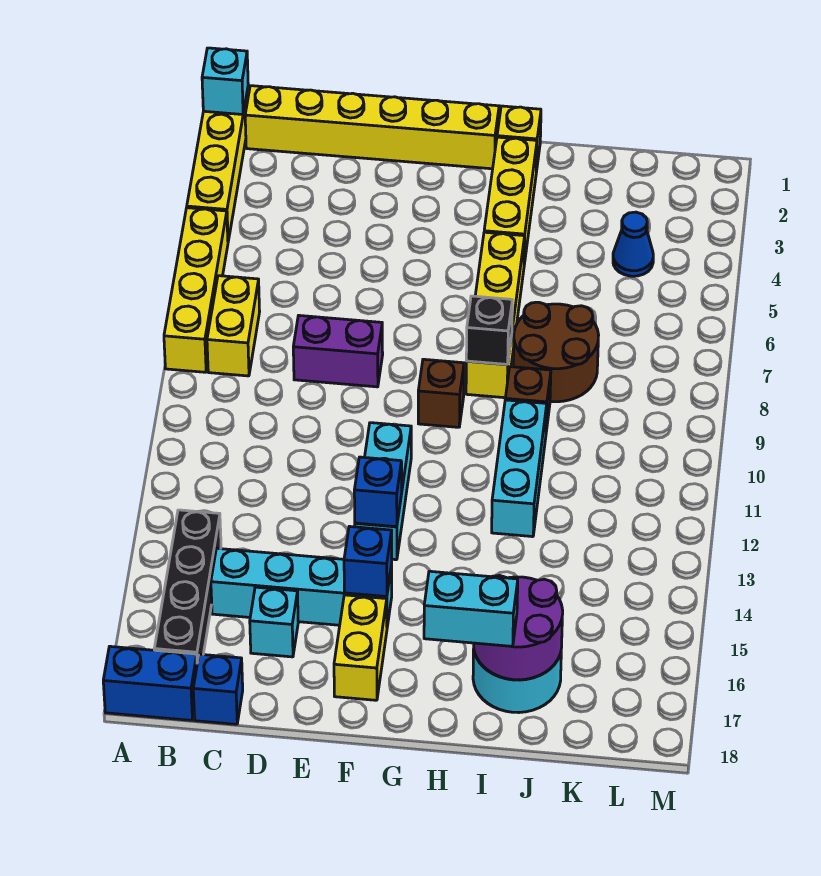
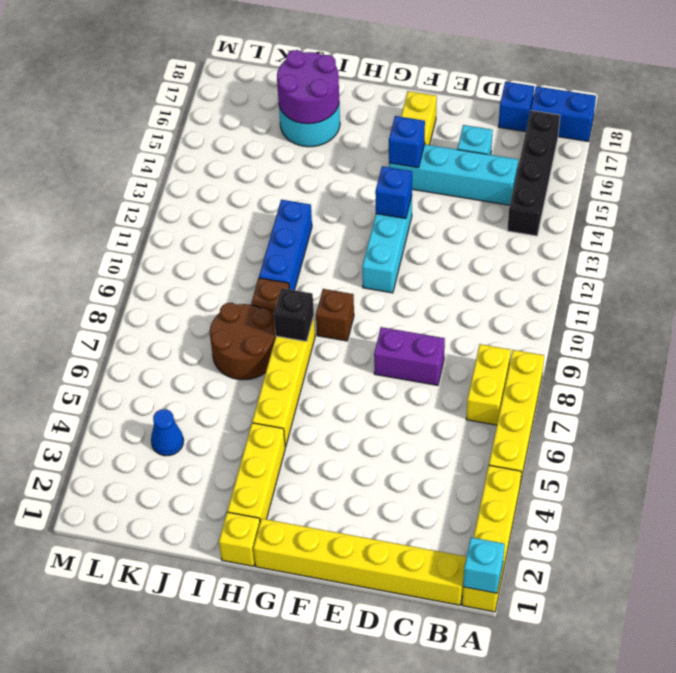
cyan 1x2 brick [424,571,518,646] -> none
cyan 1x3 brick [492,400,547,537] -> blue 1x3 brick [259,200,312,290]

